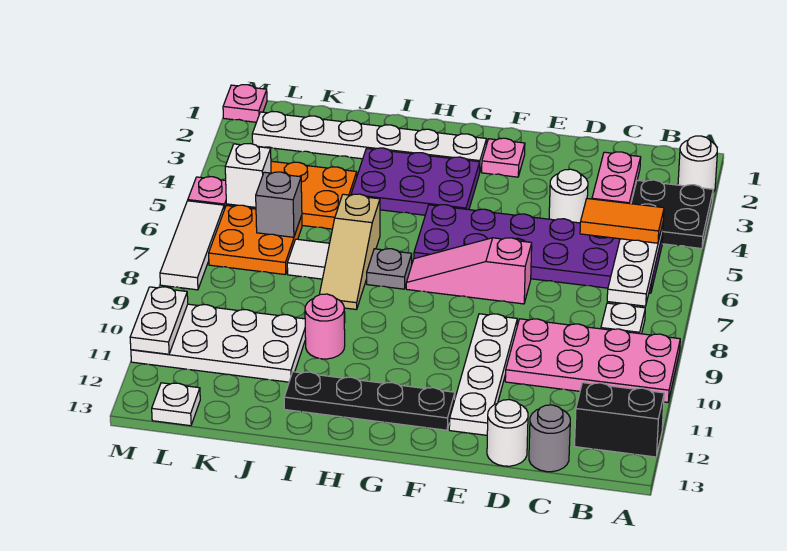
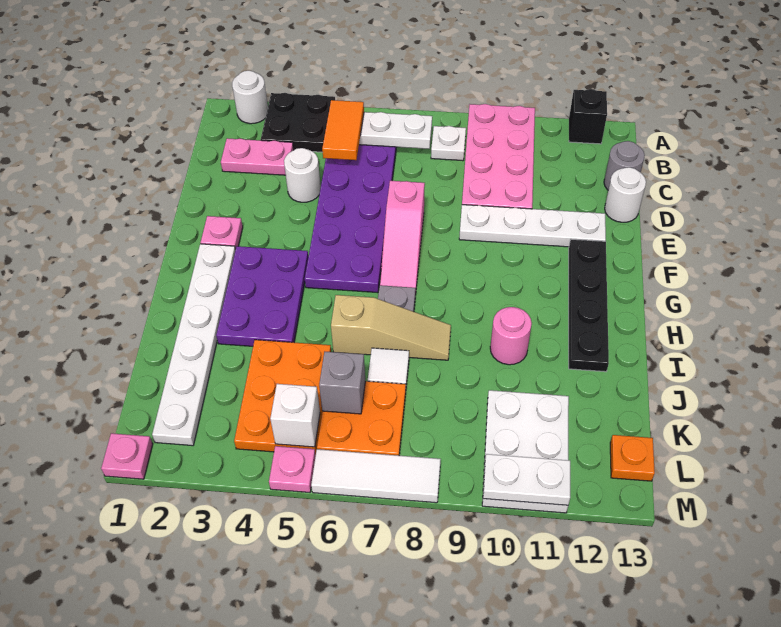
black 1x2 brick [575,383,664,457] -> black 1x1 brick [569,89,607,144]
white 2x4 plate [131,304,306,382] -> white 2x3 plate [482,390,569,513]
white 1x1 plate [152,383,200,426] -> orange 1x1 plate [610,435,655,481]

